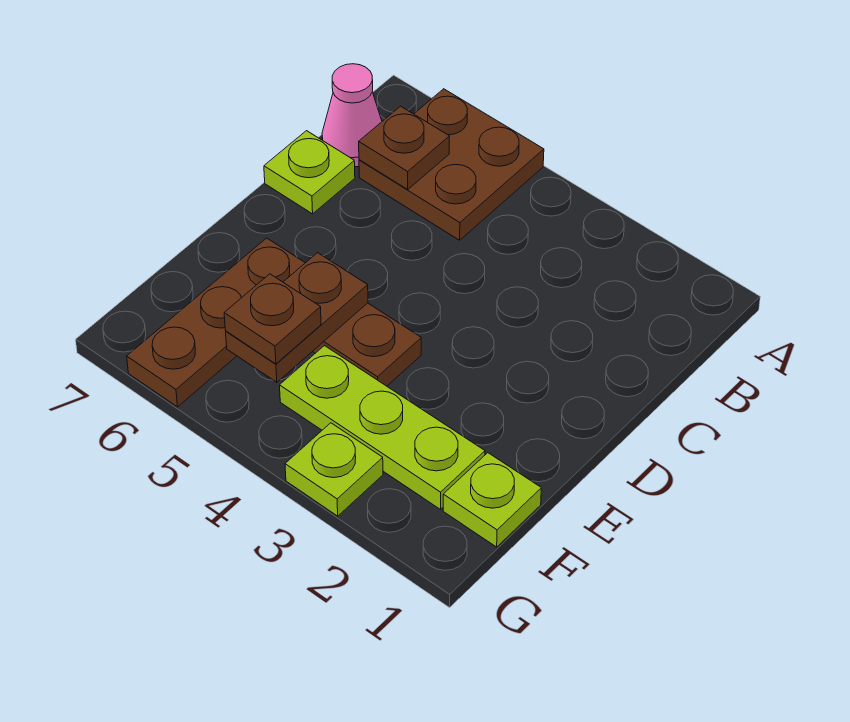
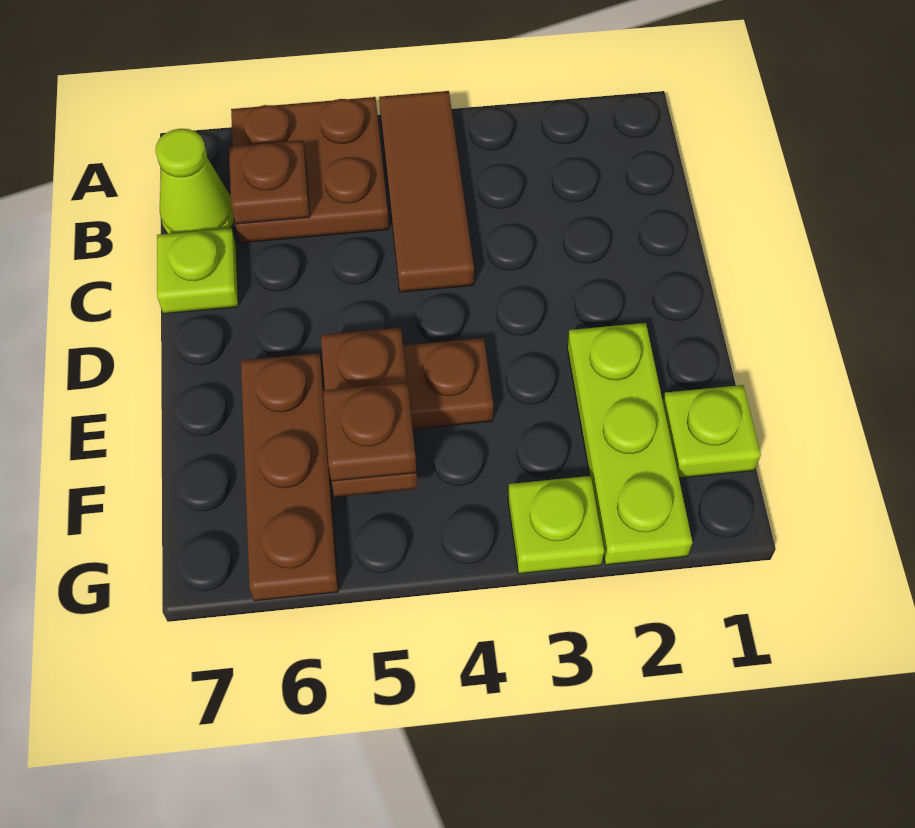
none -> brown 1x3 tile [379,91,474,292]
pink 1x1 cone [322,64,382,167] -> lime 1x1 cone [156,129,234,234]
lime 1x3 plate [280,346,485,509] -> lime 1x3 plate turned to [567,323,692,565]

